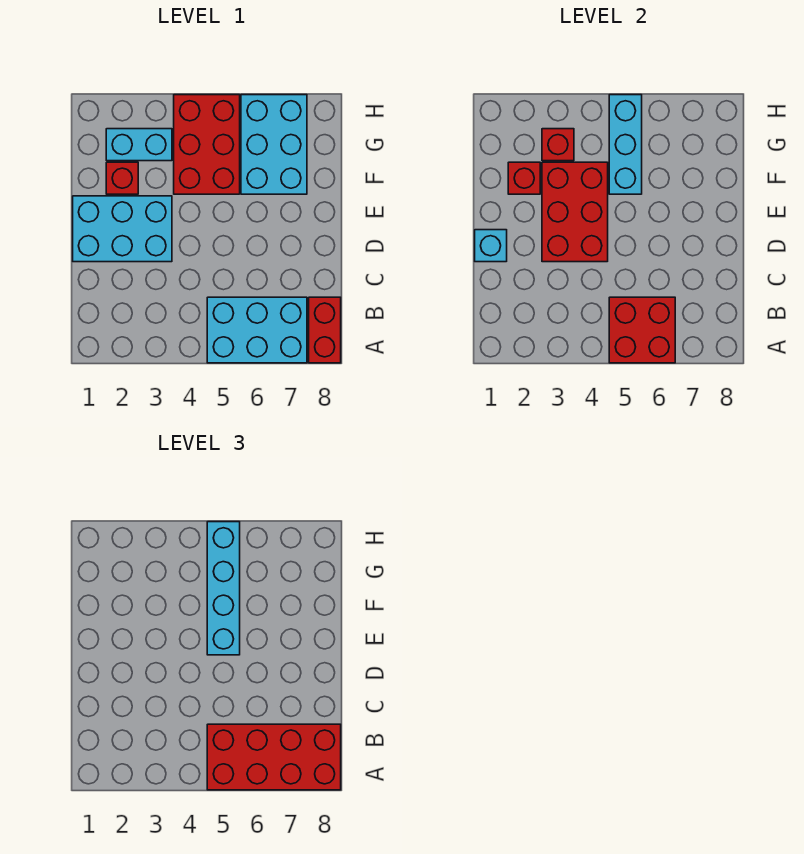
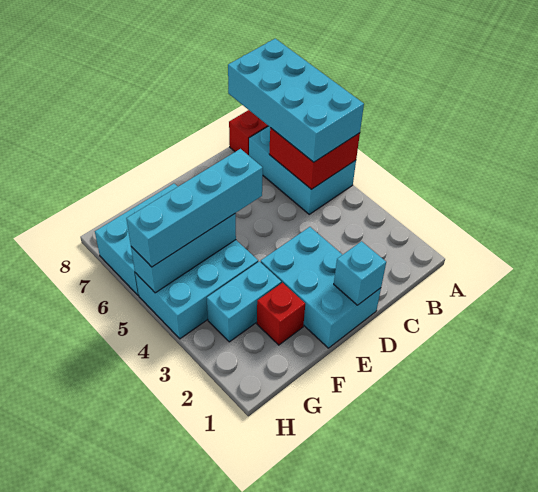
red 2x4 brick [207,724,341,790] -> cyan 2x4 brick [228,39,364,162]
red 2x3 brick [542,162,608,262] -> none
red 1x1 brick [508,162,540,194] -> none
red 2x3 brick [174,95,240,194] -> cyan 2x3 brick [135,240,258,339]
cyan 1x2 brick [106,129,172,161] -> cyan 1x2 brick turned to [207,261,281,342]
red 1x1 brick [542,129,574,161] -> none

